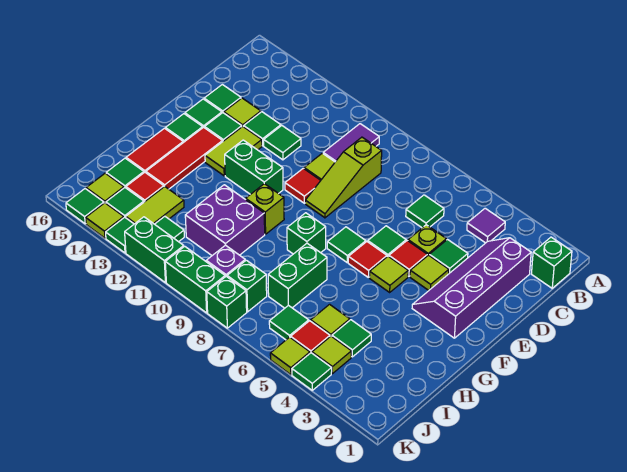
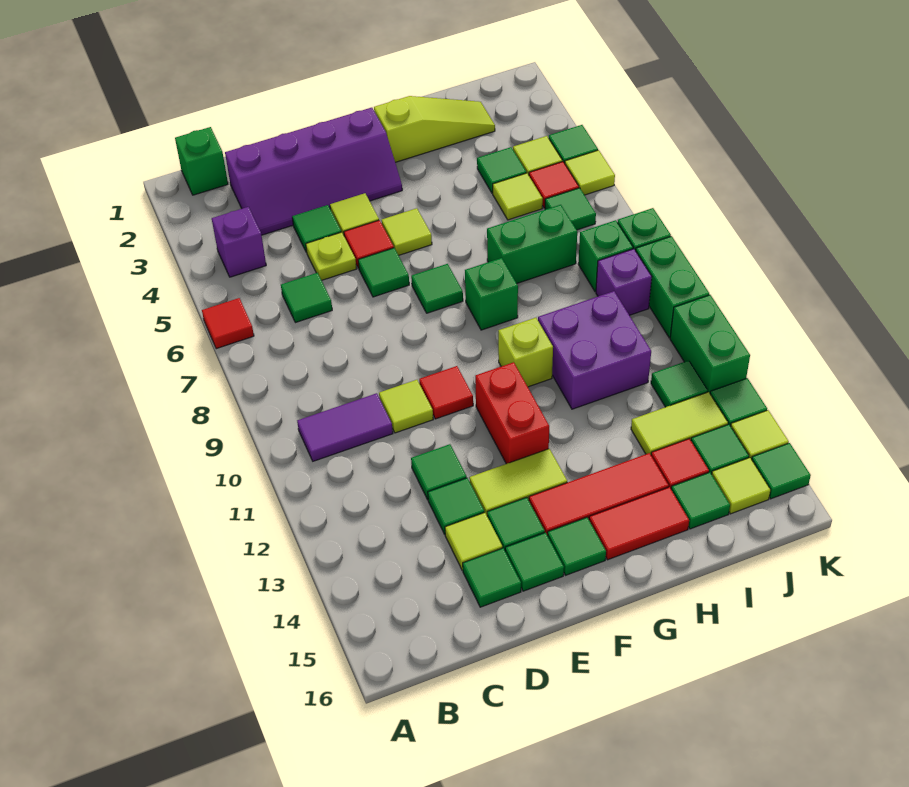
purple 1x1 tile [467,208,505,243] -> purple 1x1 brick [212,207,266,277]
lime 1x3 slope [305,137,382,218] -> lime 1x3 slope moved to [374,96,495,162]
red 1x1 tile [348,242,387,277] -> red 1x1 tile moved to [202,298,254,349]
green 1x2 brick [225,140,283,194] -> red 1x2 brick [475,362,549,464]

